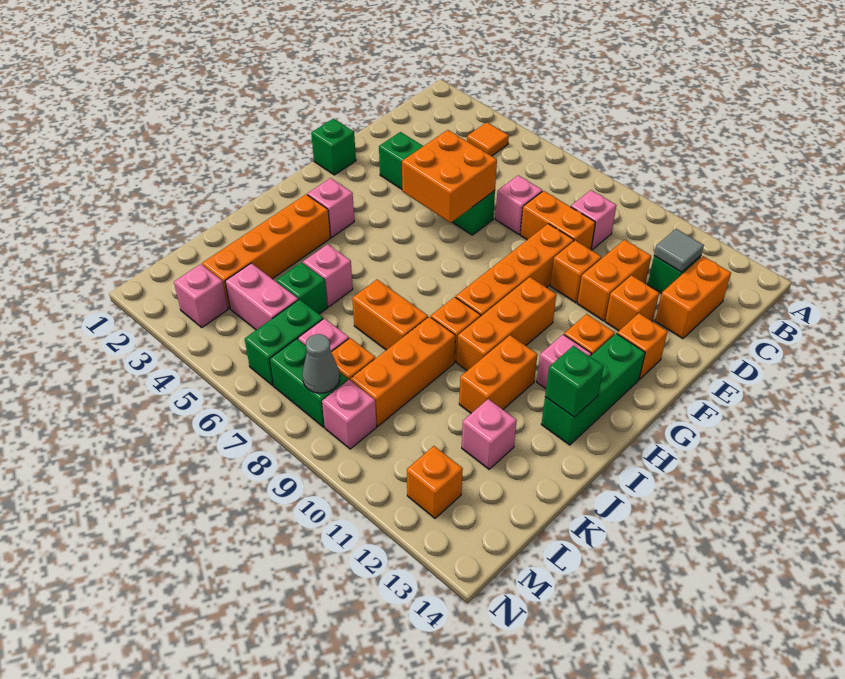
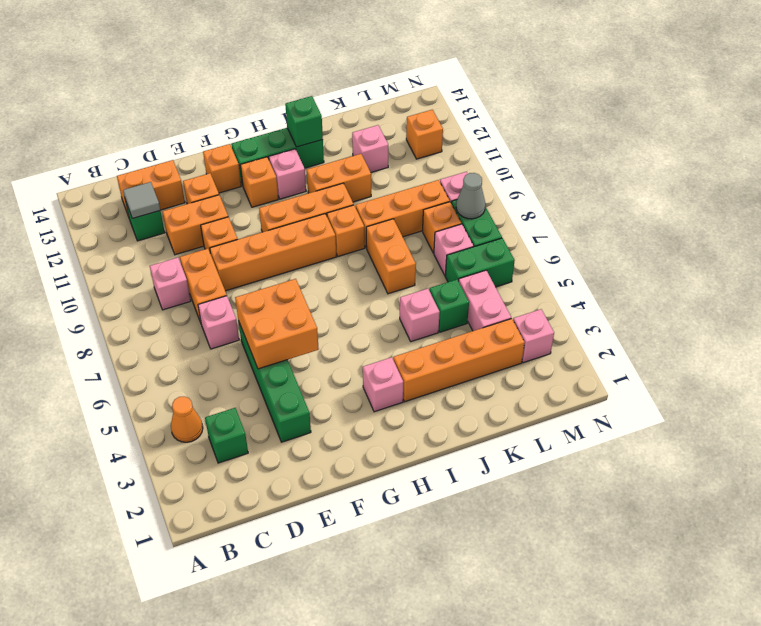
orange 1x1 tile [467,122,509,156] -> orange 1x1 cone [171,396,203,442]
green 1x1 brick [311,119,356,175] -> green 1x1 brick moved to [205,408,248,463]

